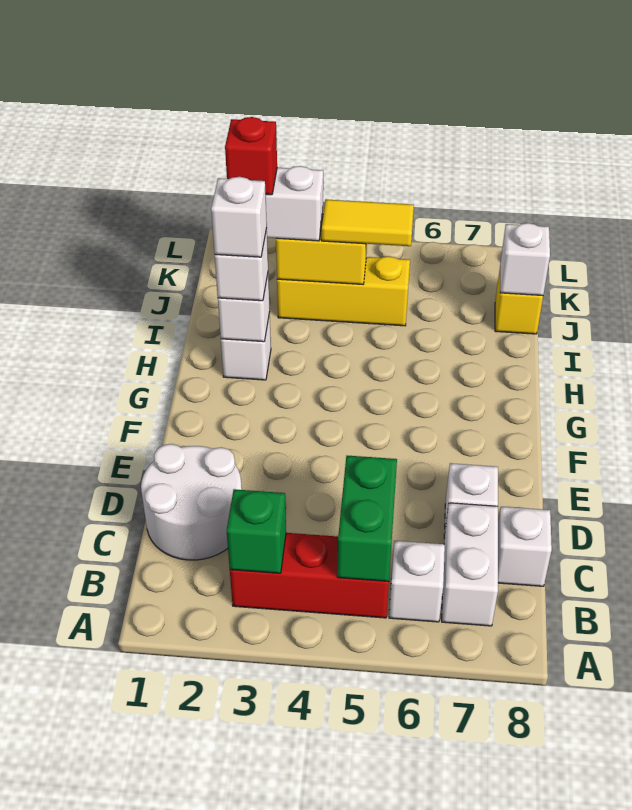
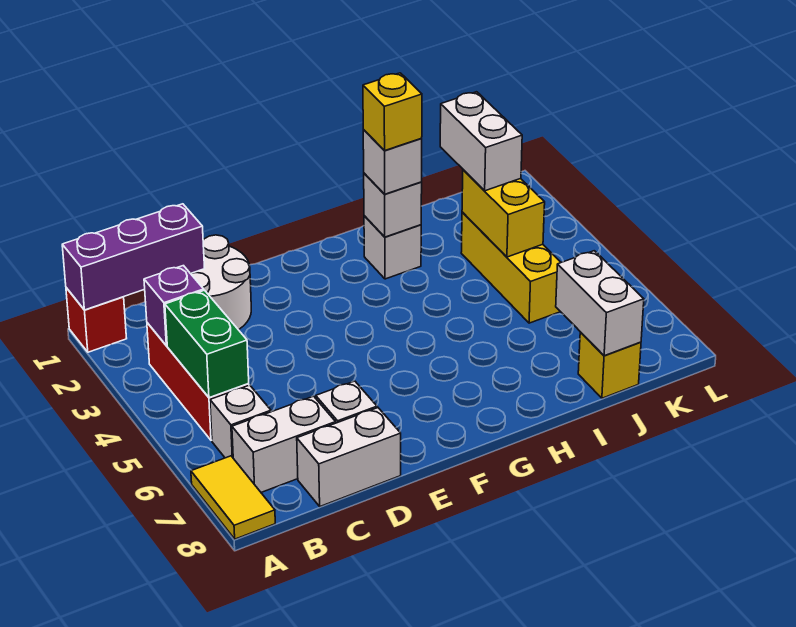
none -> purple 1x3 brick [62,204,205,310]
green 1x1 brick [227,489,286,573] -> purple 1x1 brick [144,266,204,346]
green 1x2 brick [337,456,397,581] -> green 1x2 brick turned to [165,290,249,398]
white 1x1 brick [498,507,552,586] -> white 1x2 brick [297,408,401,506]
white 1x1 brick [211,177,267,257] -> yellow 1x1 brick [363,73,422,151]
red 1x1 brick [225,117,277,195] -> red 1x1 brick moved to [66,288,127,352]
yellow 1x2 tile [321,199,414,246] -> yellow 1x2 tile moved to [191,456,275,539]
white 1x1 brick [500,223,550,296] -> white 1x2 brick [556,251,644,356]

